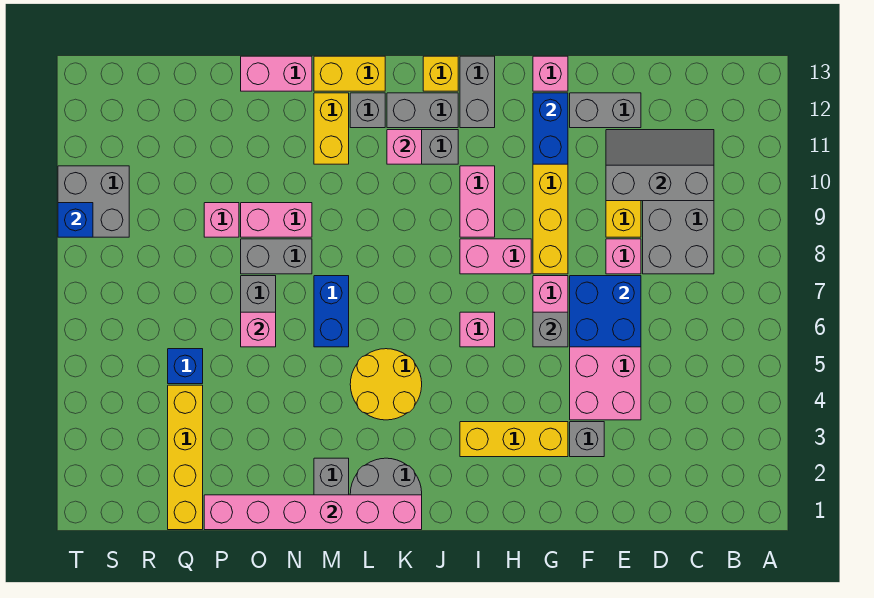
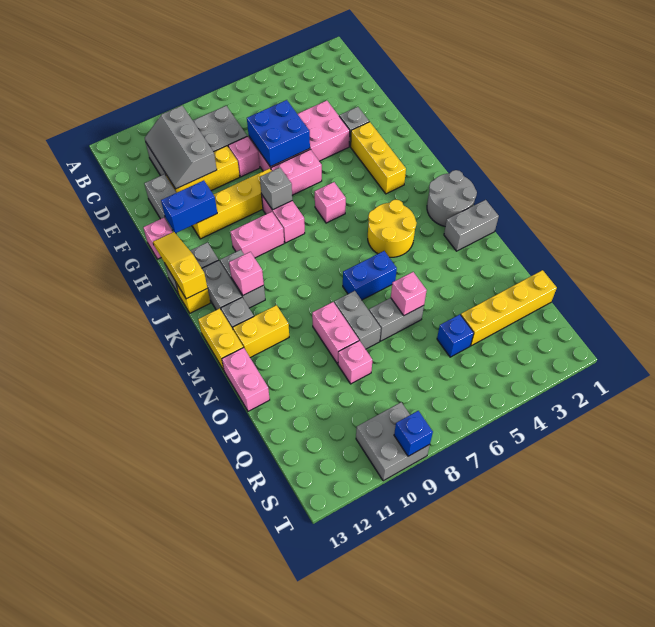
grey 1x1 brick [533,312,568,347] -> grey 1x1 brick moved to [260,168,292,210]
none -> yellow 1x3 slope [153,232,207,299]
pink 1x6 brick [204,495,422,530] -> none

